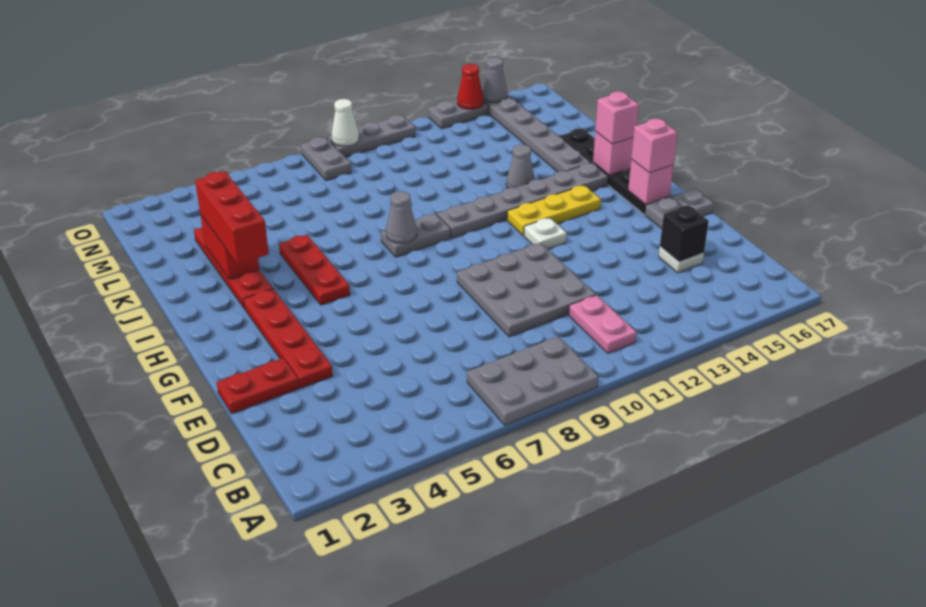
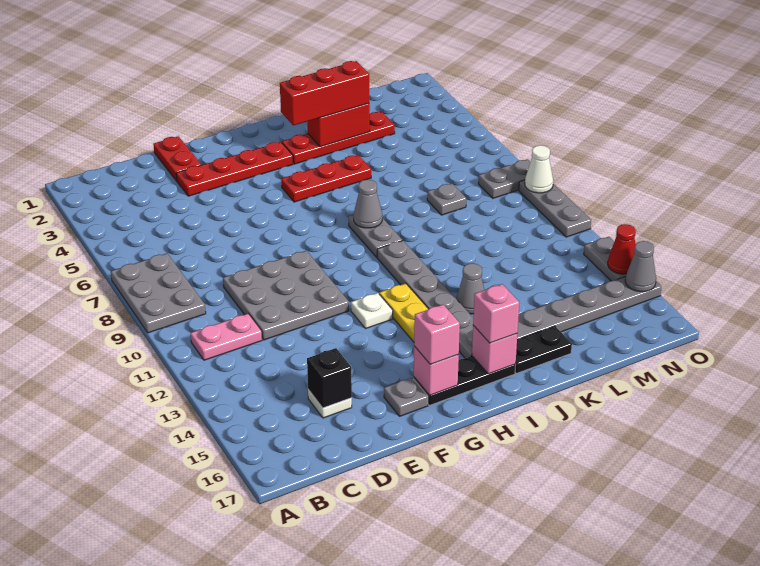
grey 1x1 plate [672,189,714,216] -> grey 1x1 plate moved to [427,184,466,215]

